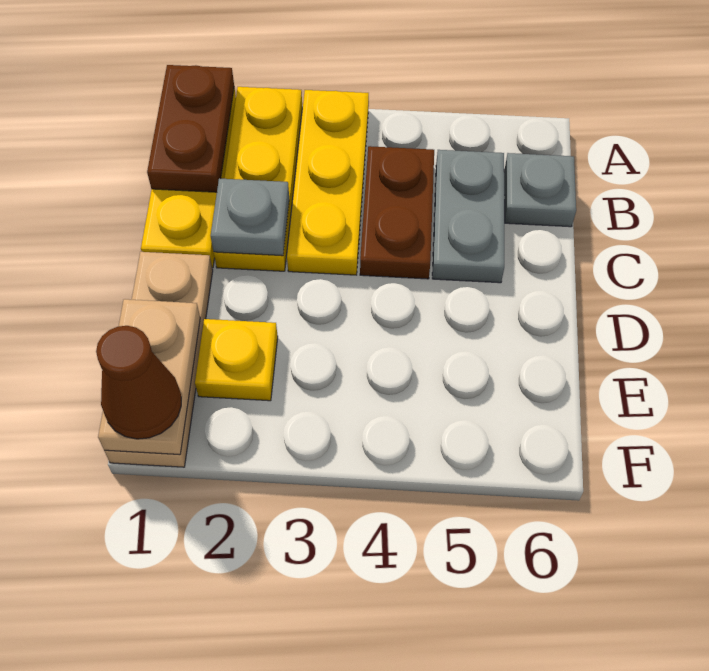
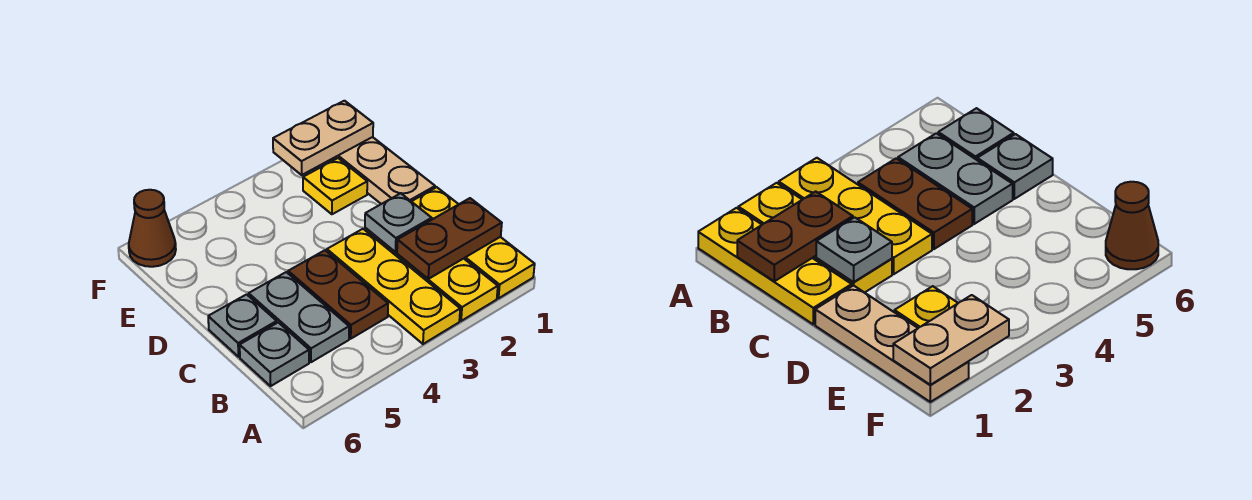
brown 1x2 plate [147,65,234,192] -> brown 1x2 plate turned to [397,198,502,279]
none -> grey 1x1 plate [208,294,277,357]
tan 1x2 plate [98,299,200,455] -> tan 1x2 plate turned to [273,101,373,175]
brown 1x1 cone [96,326,181,439] -> brown 1x1 cone moved to [129,190,176,267]

